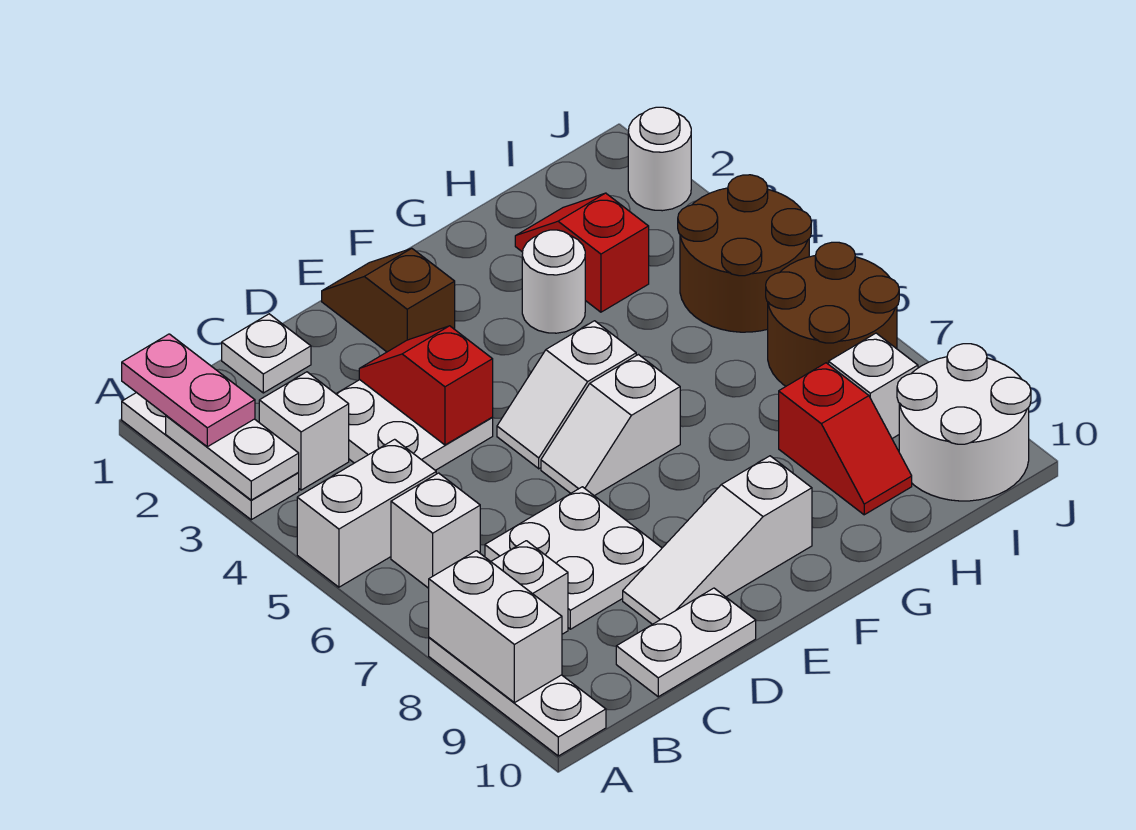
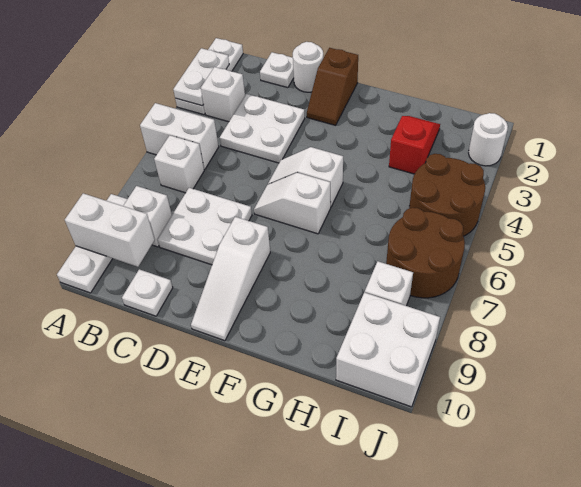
pink 1x2 plate [122,334,255,447] -> none
white 1x2 brick [429,551,562,703] -> white 1x2 brick turned to [65,193,155,267]
white 1x2 plate [616,588,756,697] -> white 1x1 plate [122,269,173,316]
red 1x2 slope [359,326,493,445] -> none
white 1x3 slope [623,456,812,624] -> white 1x3 slope turned to [191,217,270,341]
brown 1x2 slope [322,248,455,352] -> brown 1x2 slope turned to [307,48,358,125]
white 1x1 round brick [522,230,585,333] -> white 1x1 round brick moved to [293,42,323,92]
red 1x2 slope [779,363,912,515] -> none
white 2x2 round brick [897,344,1031,501] -> white 2x2 brick [336,292,440,407]

